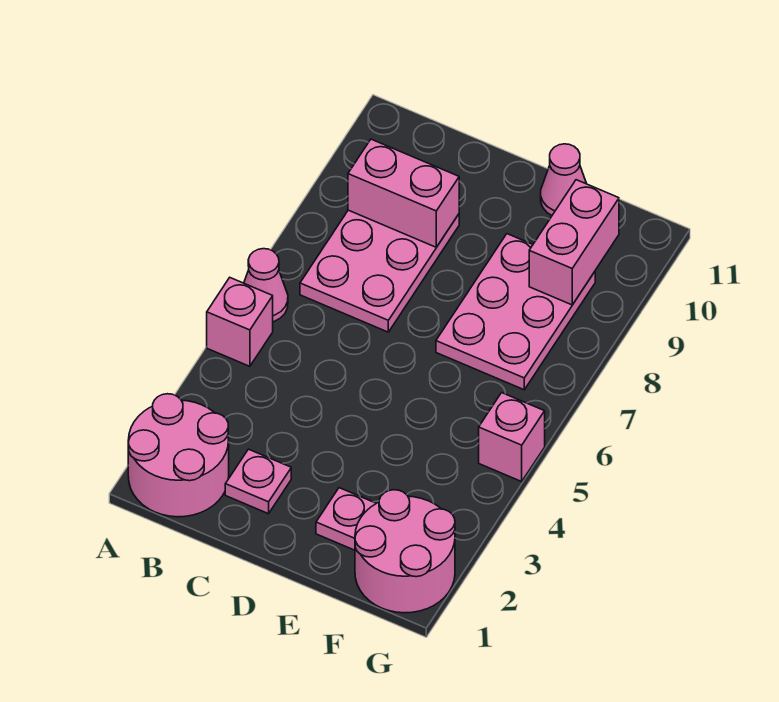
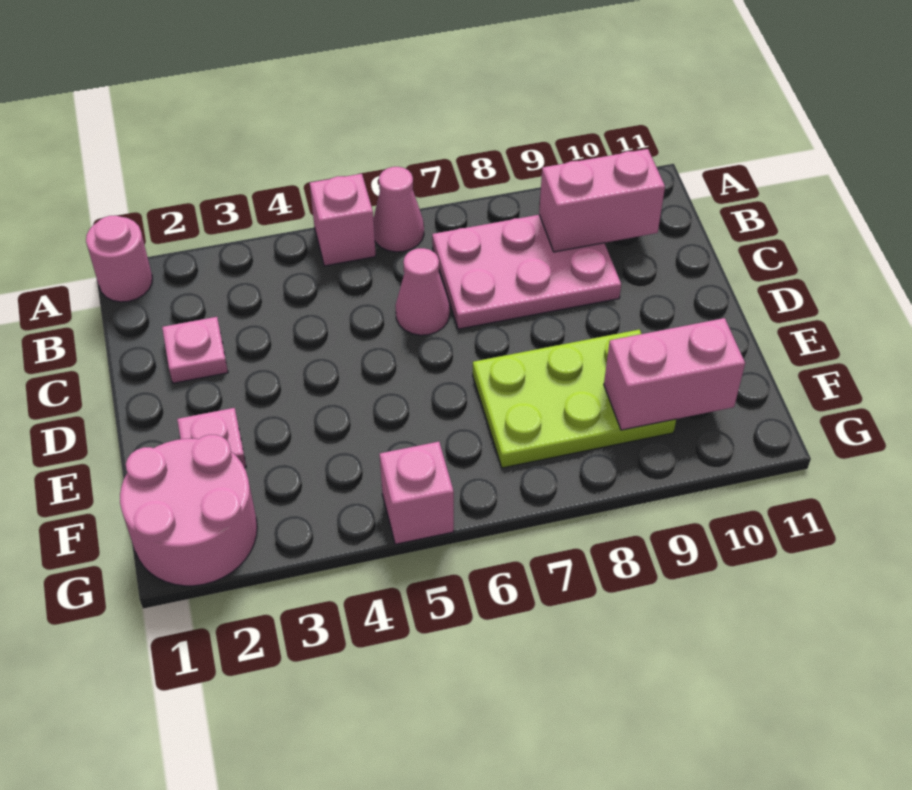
pink 2x2 round brick [128,394,229,517] -> pink 1x1 round brick [86,216,152,302]
pink 1x2 brick [348,139,459,247] -> pink 1x2 brick turned to [539,149,665,252]
pink 2x3 plate [436,234,595,390] -> lime 2x3 plate [473,330,676,468]
pink 1x1 cone [541,144,587,215] -> pink 1x1 cone moved to [395,248,450,335]

